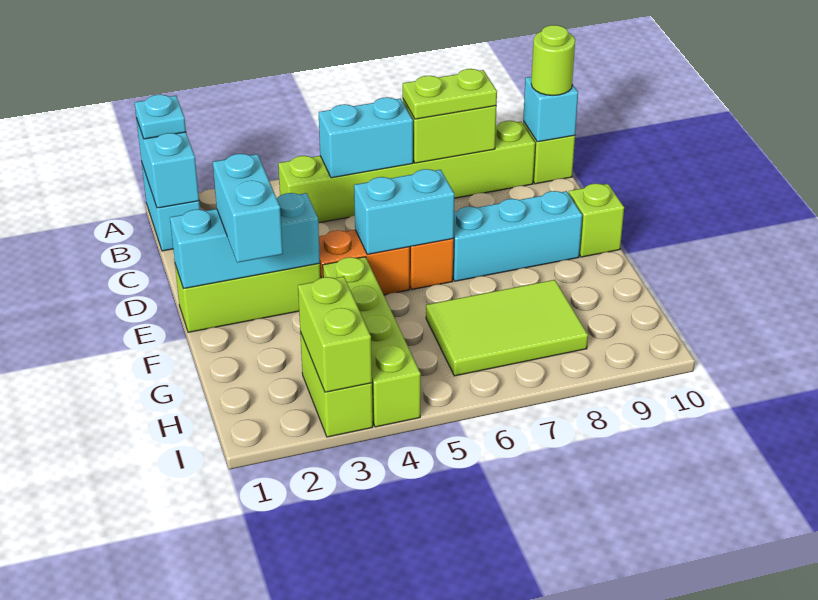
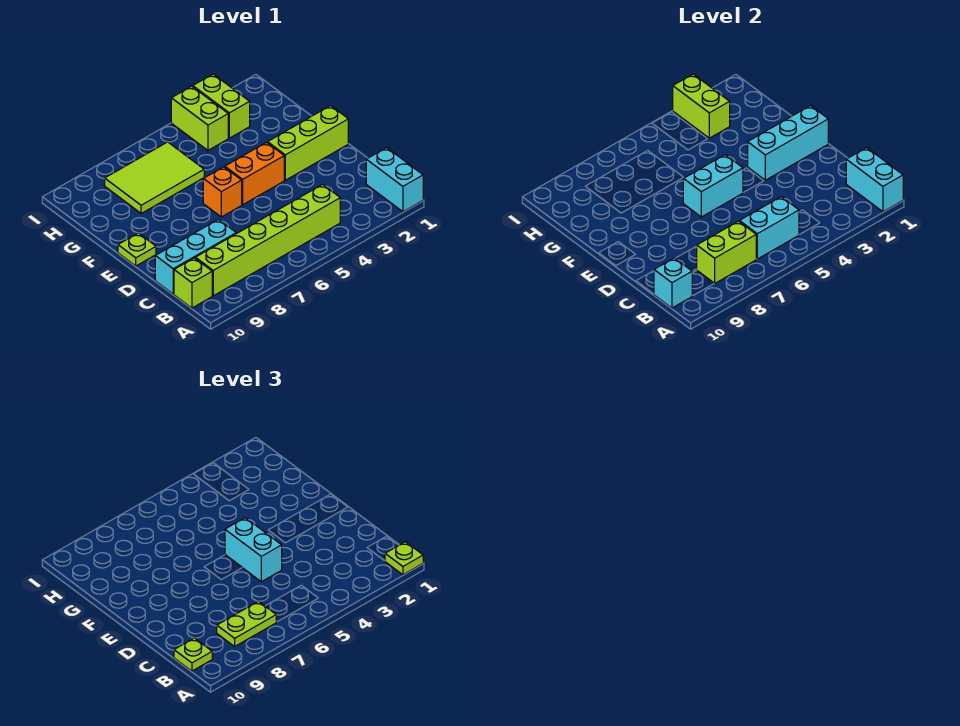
cyan 1x1 plate [135,94,186,139] -> lime 1x1 plate [385,542,423,575]
lime 1x1 round brick [531,25,575,95] -> lime 1x1 plate [174,638,212,671]
cyan 1x2 brick [213,154,283,263] -> cyan 1x2 brick moved to [225,518,282,582]
cyan 1x3 brick [453,191,582,281] -> cyan 1x3 brick moved to [155,219,236,294]
lime 1x1 brick [569,184,624,257] -> lime 1x1 plate [118,233,156,266]
lime 1x4 brick [323,257,421,427] -> lime 1x2 brick [171,86,228,150]

